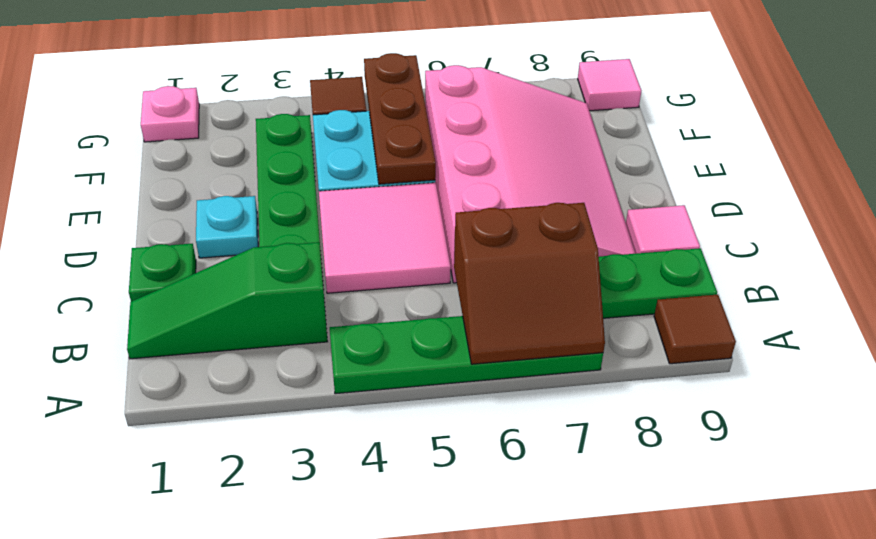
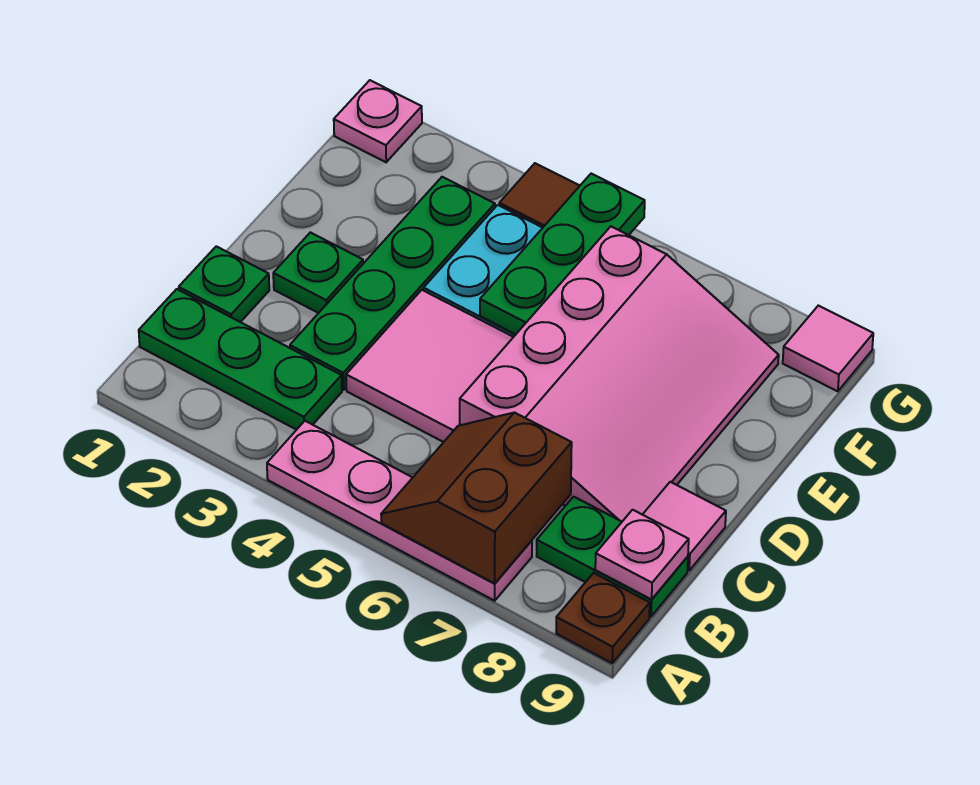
green 1x4 plate [330,316,603,394] -> pink 1x4 plate [267,421,532,601]
brown 2x2 slope [454,203,605,364] -> brown 2x2 slope turned to [381,413,572,583]
brown 1x1 tile [654,294,736,364] -> brown 1x1 plate [556,573,650,663]
green 1x3 slope [127,242,327,359] -> green 1x3 plate [139,289,342,430]
none -> pink 1x1 plate [595,510,689,599]
cyan 1x1 plate [196,196,258,258] -> green 1x1 plate [273,232,363,313]
brown 1x3 plate [364,53,436,184] -> green 1x3 plate [480,174,645,335]

